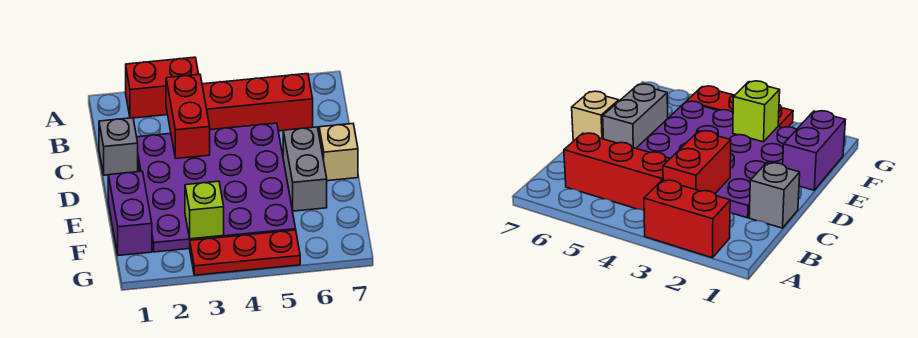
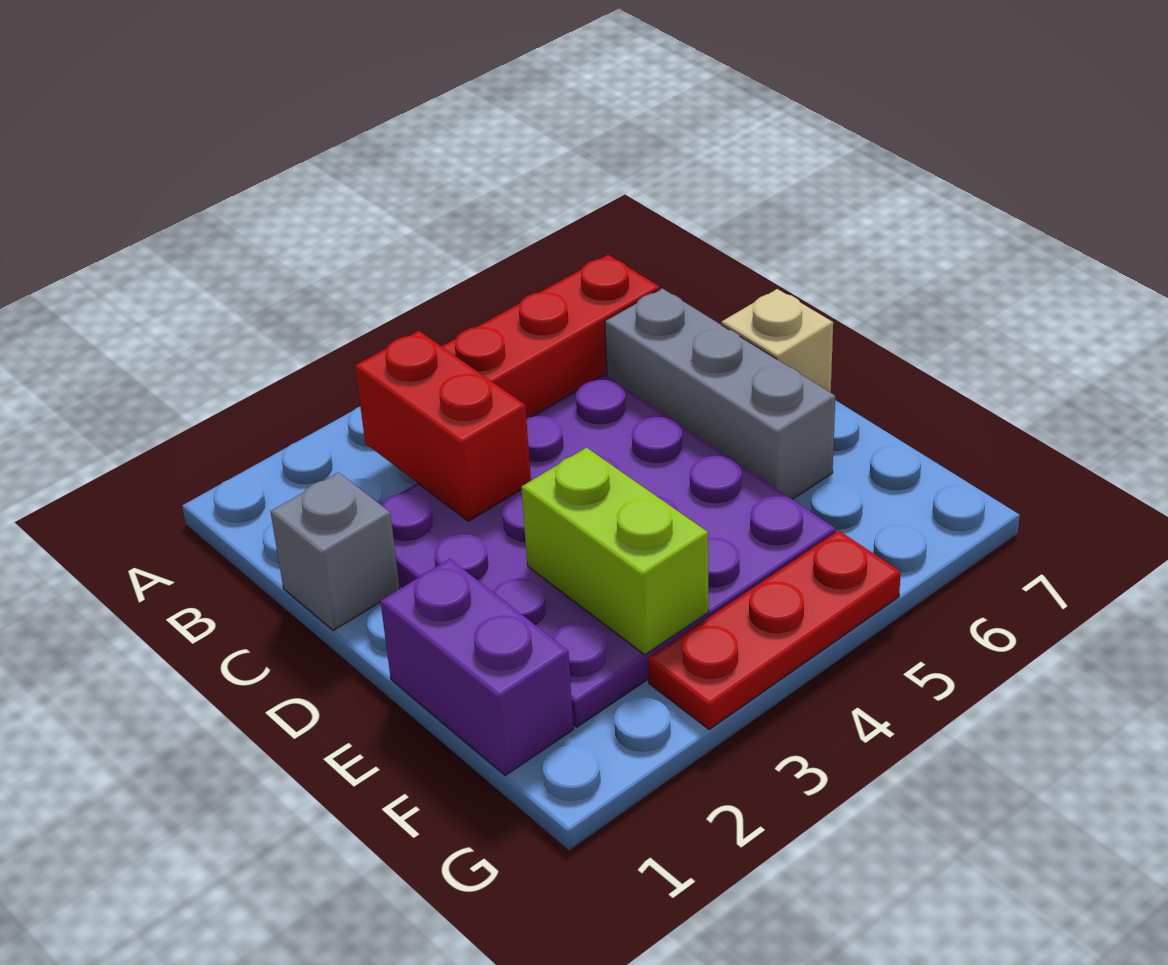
red 1x2 brick [126,57,199,118] -> none
grey 1x2 brick [283,127,327,211] -> grey 1x3 brick [605,288,835,499]
lime 1x1 brick [185,181,224,239] -> lime 1x2 brick [521,448,709,655]

